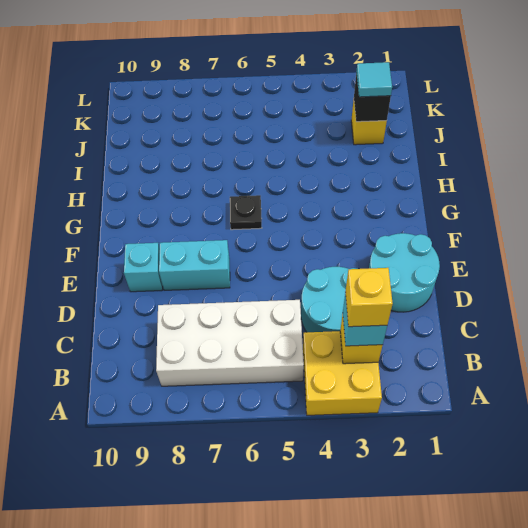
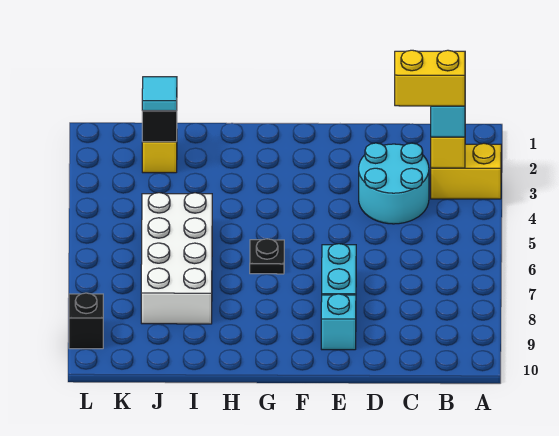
yellow 2x2 brick [303,331,382,415] -> yellow 1x2 brick [431,143,501,199]
yellow 1x1 brick [345,268,393,327] -> yellow 1x2 brick [395,50,465,106]
white 2x4 brick [156,300,304,386] -> white 2x4 brick moved to [141,193,212,324]
cyan 2x2 round brick [369,233,440,312] -> none
none -> black 1x1 brick [69,293,103,349]

